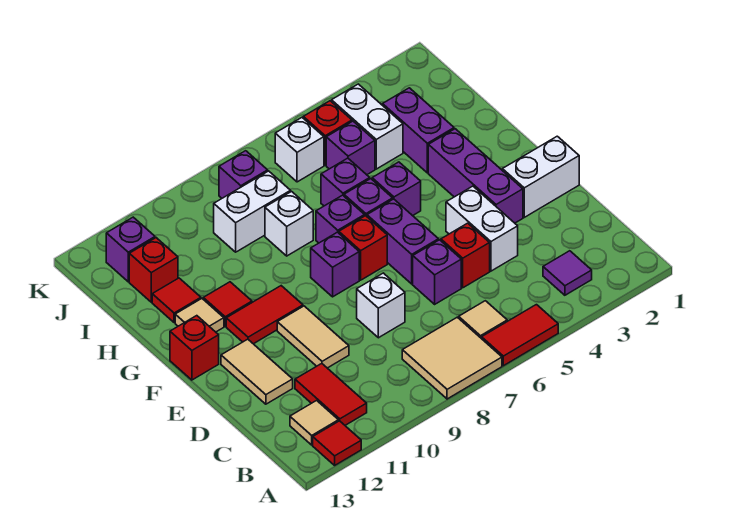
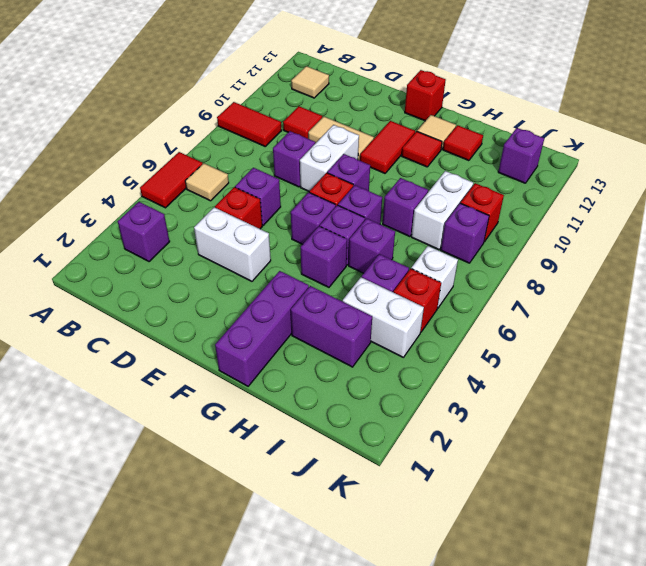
tan 2x2 tile [402,317,502,399] -> none
red 1x1 tile [313,421,361,465] -> red 1x1 tile moved to [283,106,322,139]
purple 1x1 tile [543,251,592,295] -> purple 1x1 brick [118,202,170,261]
red 1x2 tile [295,364,367,425] -> red 1x2 tile moved to [217,102,282,146]
white 1x1 brick [357,273,405,338] -> purple 1x1 brick [273,131,315,187]
tan 1x2 tile [221,339,293,404] -> none
white 1x2 brick [502,136,579,217] -> white 1x2 brick moved to [300,125,359,191]
purple 1x3 brick [428,129,523,223] -> purple 1x3 brick turned to [215,271,309,386]
purple 1x2 brick [367,199,439,284] -> purple 1x1 brick [291,192,336,244]
white 1x1 brick [265,192,313,256] -> purple 1x1 brick [383,178,428,237]
red 1x1 brick [129,238,178,302] -> red 1x1 brick moved to [461,183,504,242]

